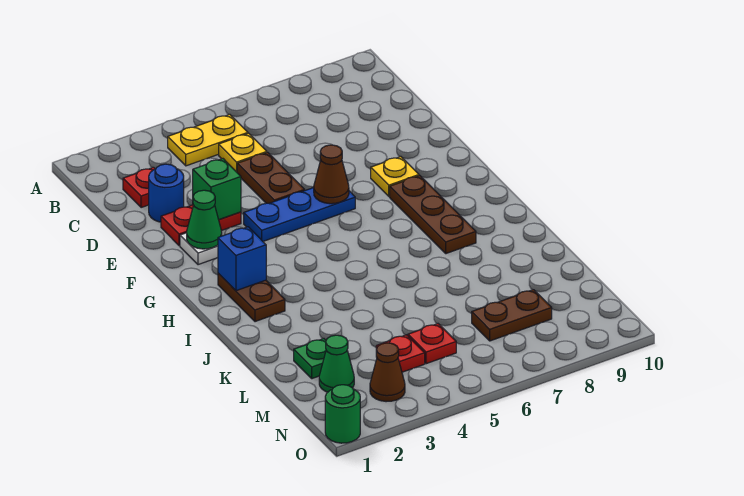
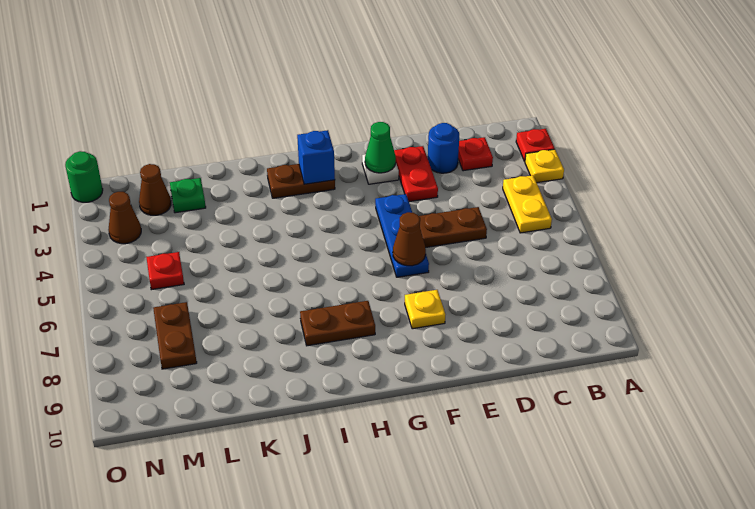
yellow 1x1 plate [219,133,267,172] -> yellow 1x1 plate moved to [525,149,564,183]
green 1x1 brick [193,159,241,220] -> none
brown 1x3 plate [390,176,476,254] -> brown 1x2 plate [300,301,375,346]
green 1x1 cone [319,335,354,392] -> brown 1x1 cone [139,164,171,215]
red 1x1 plate [376,335,425,372] -> red 1x1 plate moved to [516,129,555,161]

